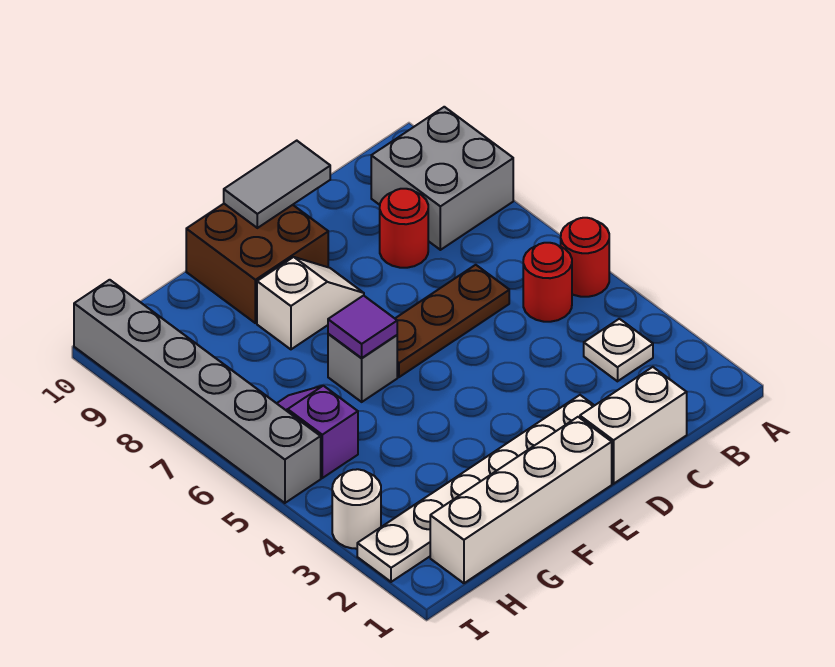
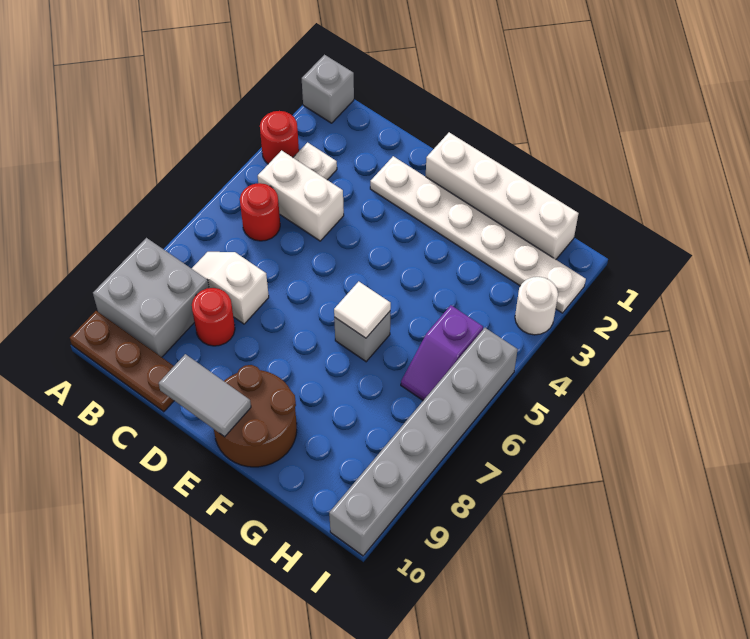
none -> grey 1x1 brick [302,55,354,123]
red 1x1 round brick [561,218,609,297] -> red 1x1 round brick moved to [260,111,299,164]
white 1x2 brick [580,367,687,484] -> white 1x2 brick moved to [258,150,344,241]
brown 1x3 plate [395,265,509,377] -> brown 1x3 plate moved to [70,311,174,412]
white 1x2 slope [257,257,364,349] -> white 1x2 slope moved to [192,252,269,324]
brown 2x2 brick [186,204,328,323] -> brown 2x2 round brick [214,365,297,467]
purple 1x1 tile [328,296,397,358] -> white 1x1 tile [334,282,391,338]

